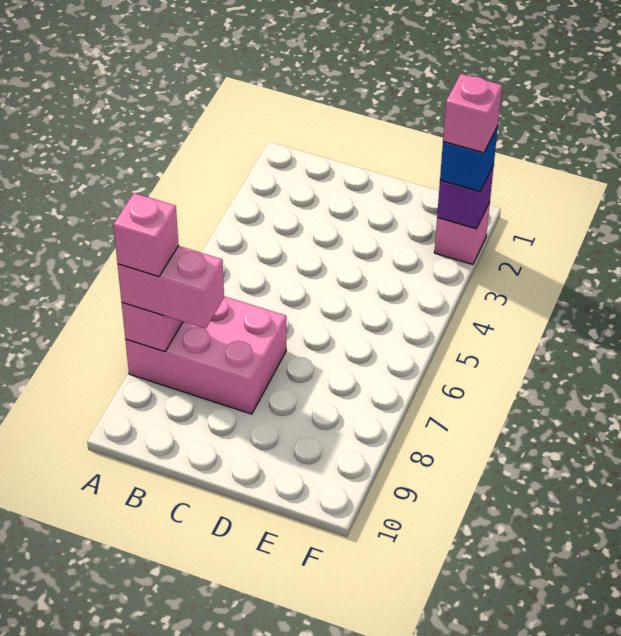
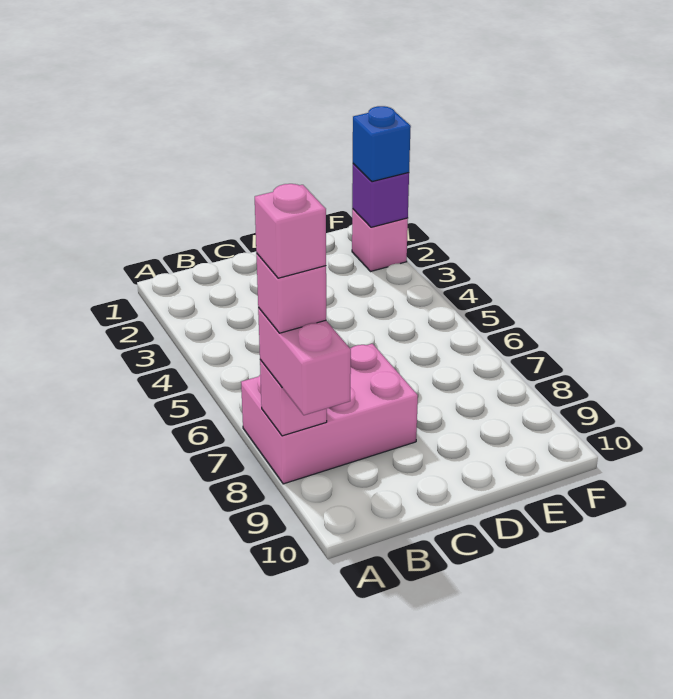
pink 1x2 brick [118,246,224,329] -> pink 1x2 brick turned to [258,307,351,415]
pink 1x1 brick [443,74,502,153] -> pink 1x1 brick moved to [255,184,326,278]

